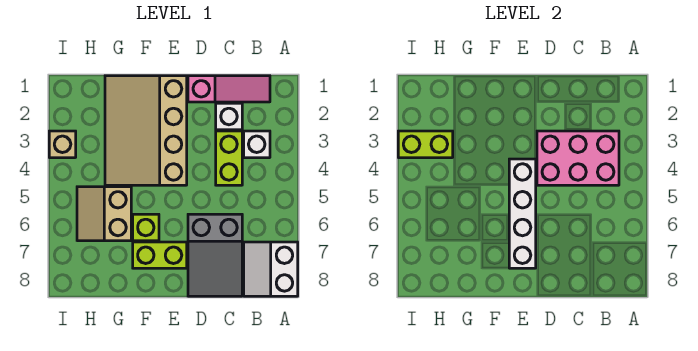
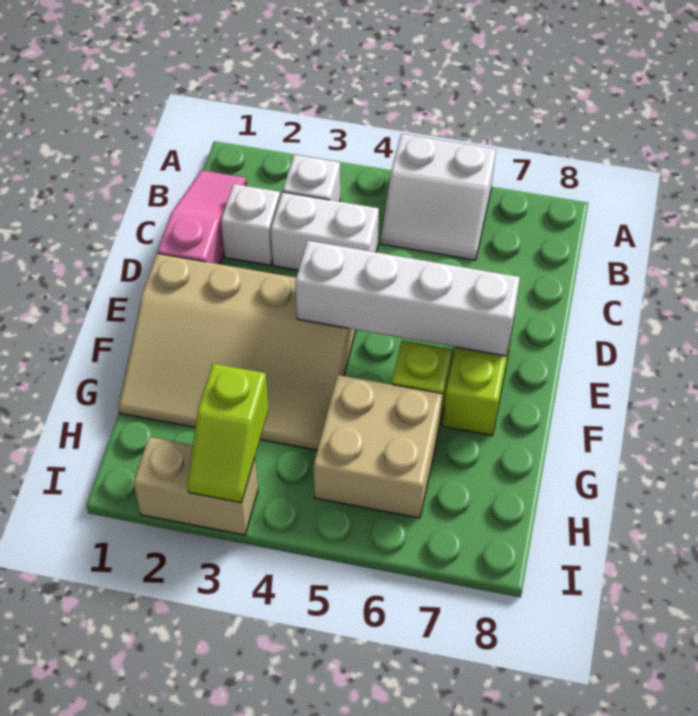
white 2x2 slope [244,242,298,296] -> white 2x2 slope moved to [381,134,496,260]
pink 2x3 brick [537,131,619,185] -> none
lime 1x2 brick [216,131,242,185] -> white 1x2 brick [271,192,379,270]
grey 2x3 slope [188,214,242,296] -> none
tan 2x2 slope [77,187,131,241] -> tan 2x2 brick [314,375,443,518]
lime 1x2 brick [398,131,453,158] -> lime 1x2 slope [188,364,268,503]
tan 1x1 brick [49,131,76,158] -> tan 1x2 brick [133,437,258,535]

